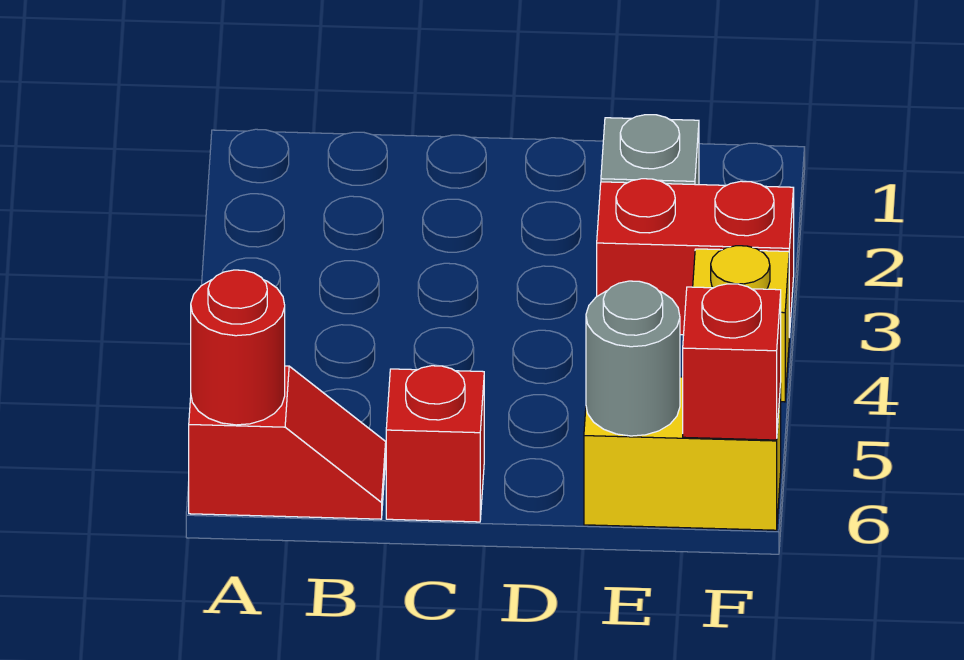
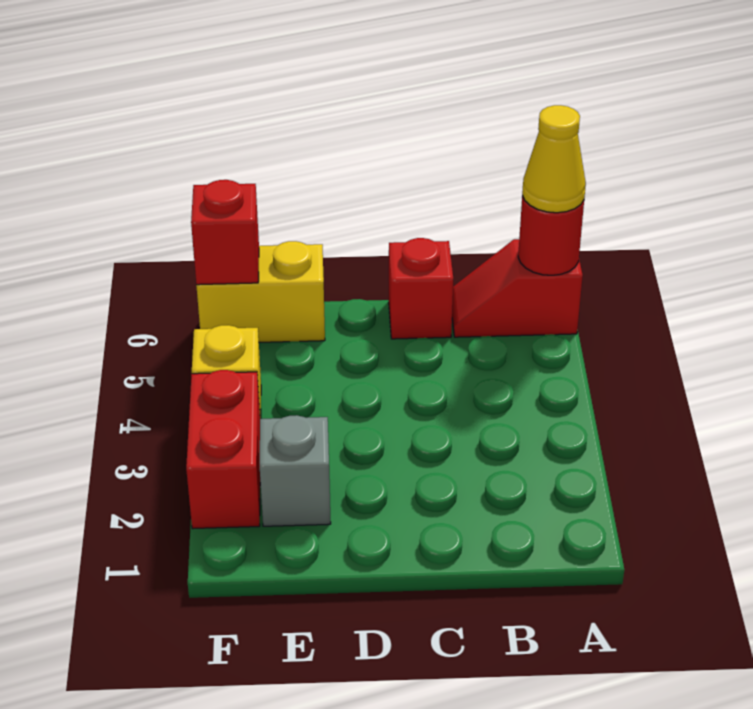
none -> yellow 1x1 cone [522,105,586,213]
red 1x2 brick [597,179,794,337] -> red 1x2 brick turned to [186,370,260,529]
grey 1x1 round brick [586,281,680,436] -> none

